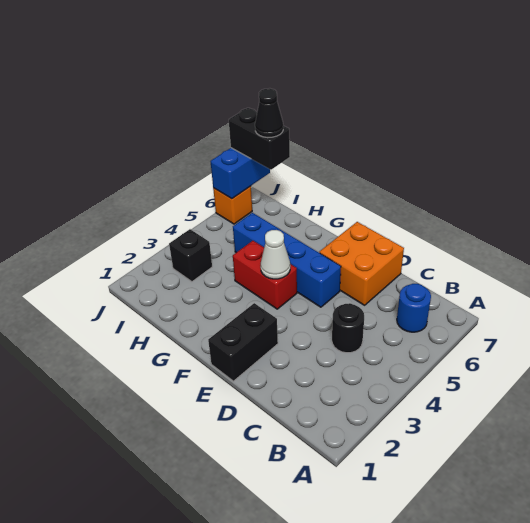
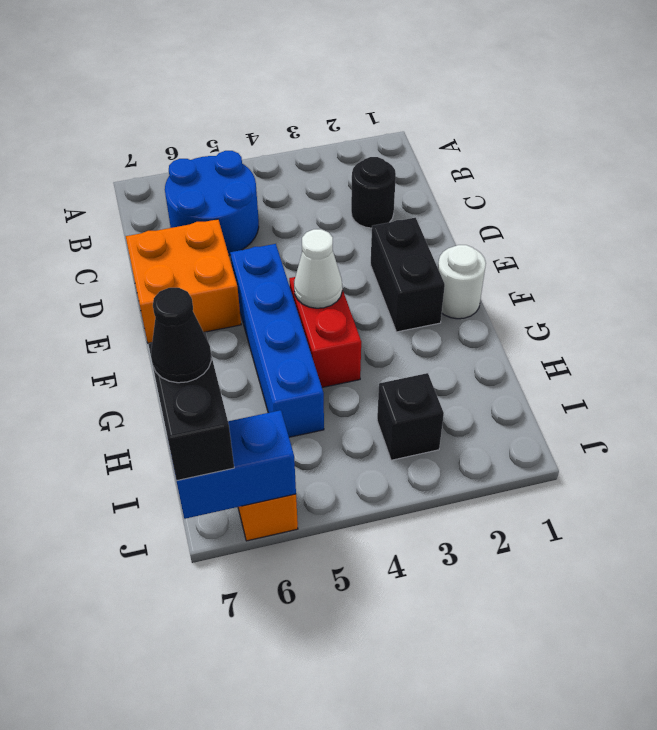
blue 1x1 round brick [397,284,431,332] -> blue 2x2 round brick [165,151,259,255]
black 1x1 round brick [332,303,364,353] -> black 1x1 round brick moved to [351,157,396,228]
black 1x2 brick [208,303,278,381] -> black 1x2 brick turned to [371,218,445,332]
none -> white 1x1 round brick [438,245,486,319]

